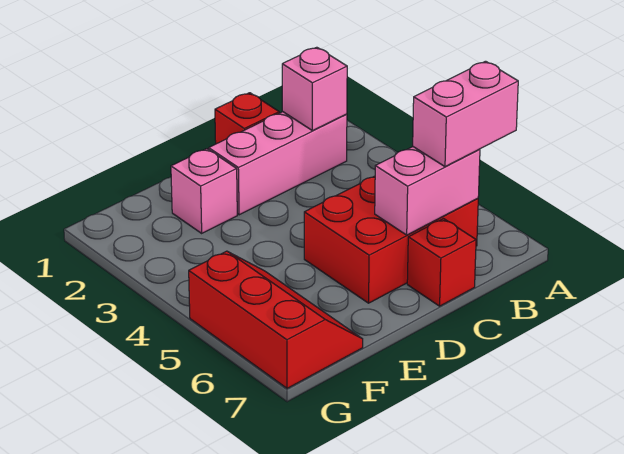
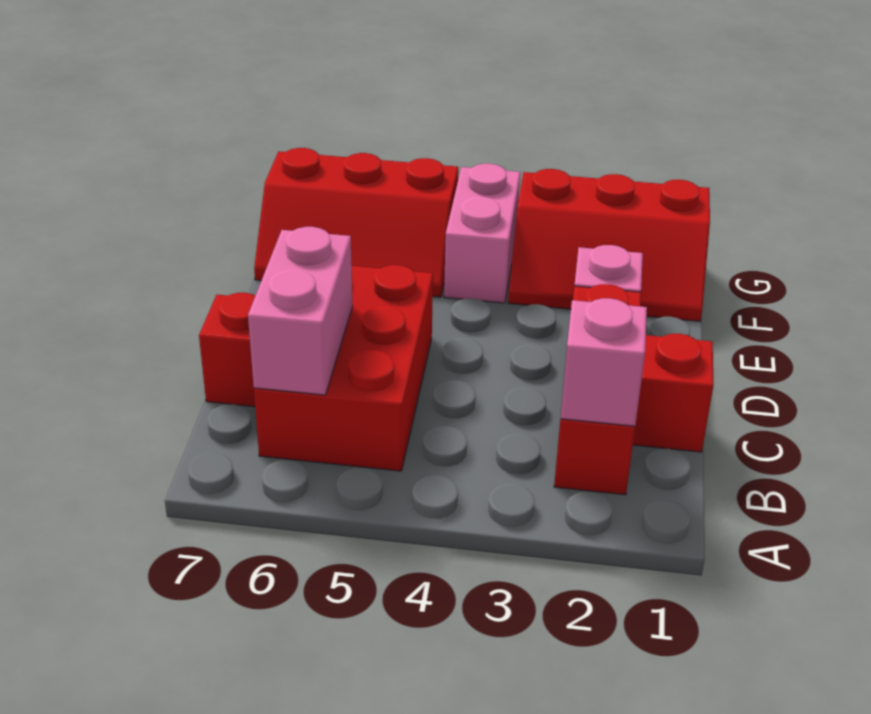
pink 1x2 brick [413,61,518,167] -> pink 1x2 brick moved to [444,164,520,303]
pink 1x3 brick [209,112,347,215] -> red 1x3 brick [554,284,641,495]
none -> red 2x3 slope [508,169,710,321]

